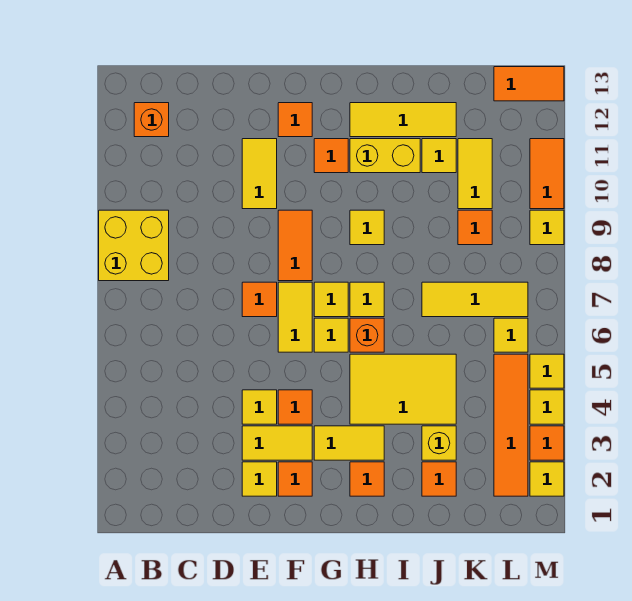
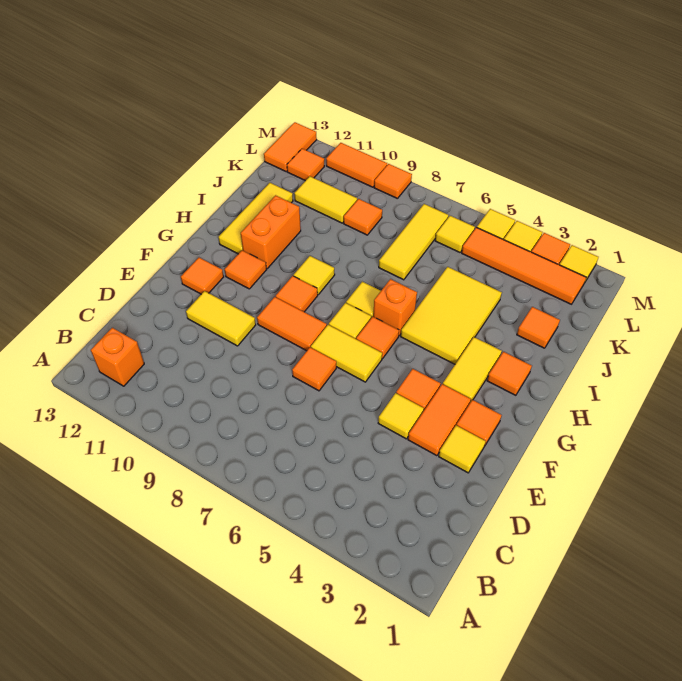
yellow 2x2 brick [99,210,169,281] -> none
yellow 1x2 tile [242,426,312,460] -> orange 1x2 tile [408,384,471,456]
yellow 1x1 tile [314,318,348,352] -> orange 1x1 tile [356,317,399,359]
none -> orange 1x1 tile [276,276,318,312]
yellow 1x2 brick [350,139,420,173] -> orange 1x2 brick [241,195,301,268]
yellow 1x1 brick [422,426,456,460] -> none
yellow 1x1 tile [422,139,456,173] -> none
none -> orange 1x1 tile [287,149,324,181]
yellow 1x1 tile [530,210,564,245] -> orange 1x1 tile [374,164,412,199]

